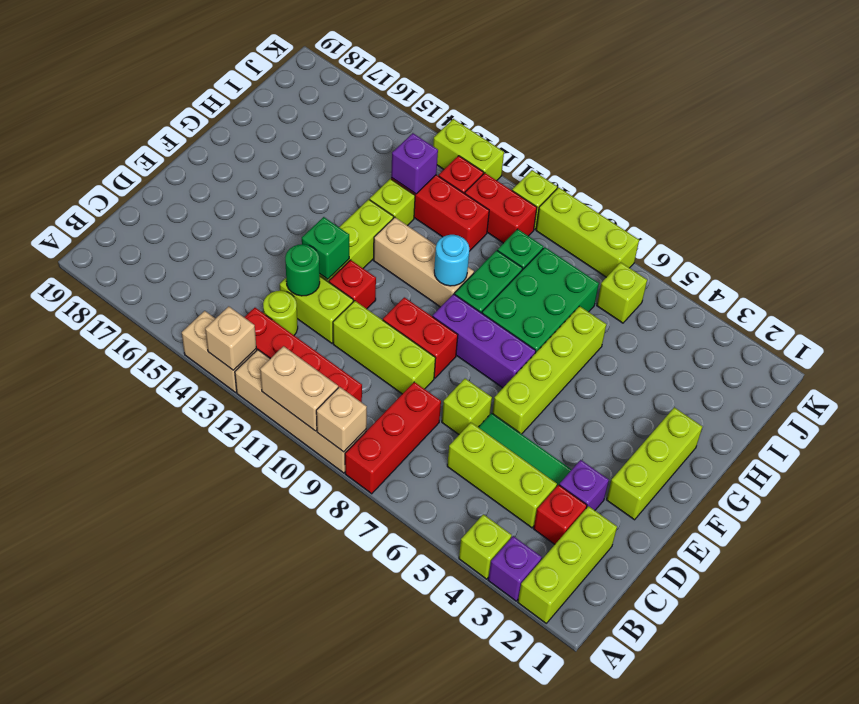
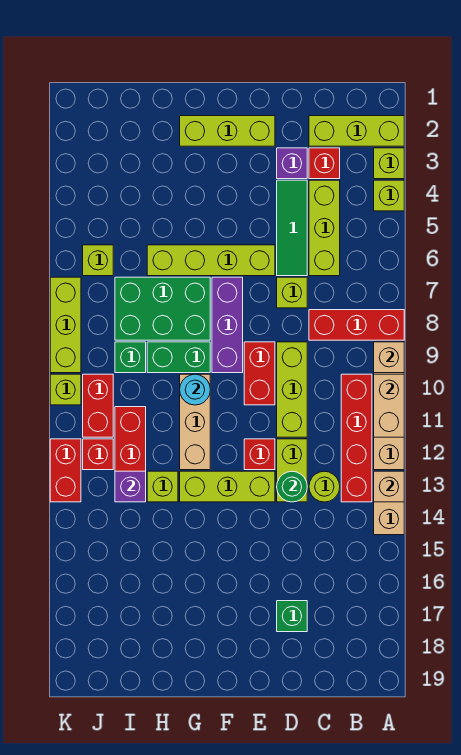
purple 1x1 brick [488,536,542,601] -> lime 1x1 brick [374,148,404,179]
green 1x1 brick [302,217,349,279] -> green 1x1 brick moved to [277,601,307,632]
lime 1x2 brick [433,119,504,180] -> red 1x2 brick [50,439,81,502]

